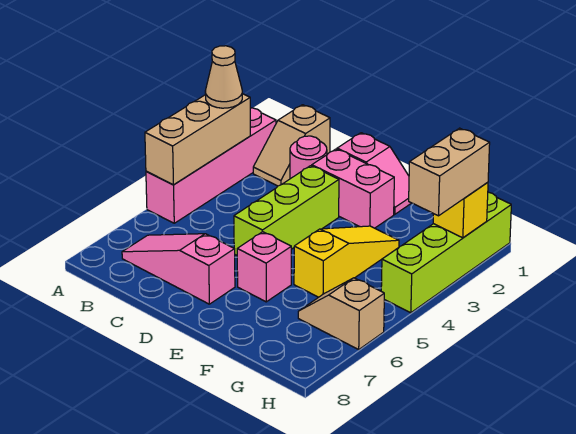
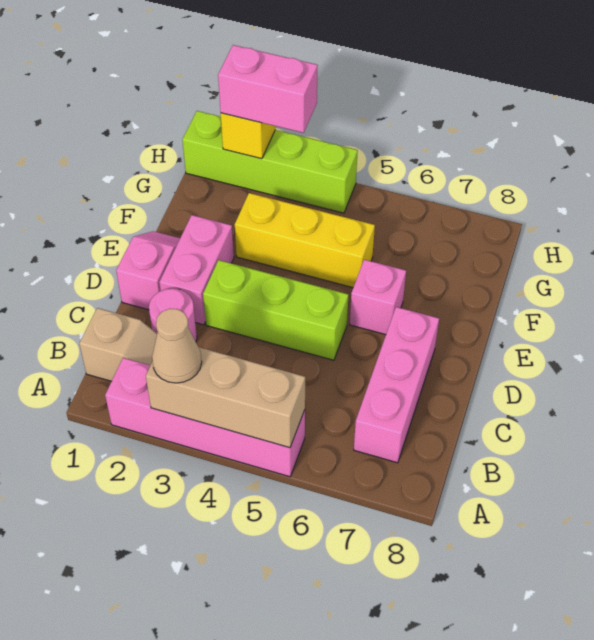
pink 1x3 slope [122,234,235,304] -> pink 1x3 brick [354,307,439,463]
yellow 1x3 slope [294,226,399,297] -> yellow 1x3 brick [235,193,375,288]
tan 1x2 slope [298,278,384,349] -> none
tan 1x2 brick [409,128,490,216] -> pink 1x2 brick [218,45,318,133]

